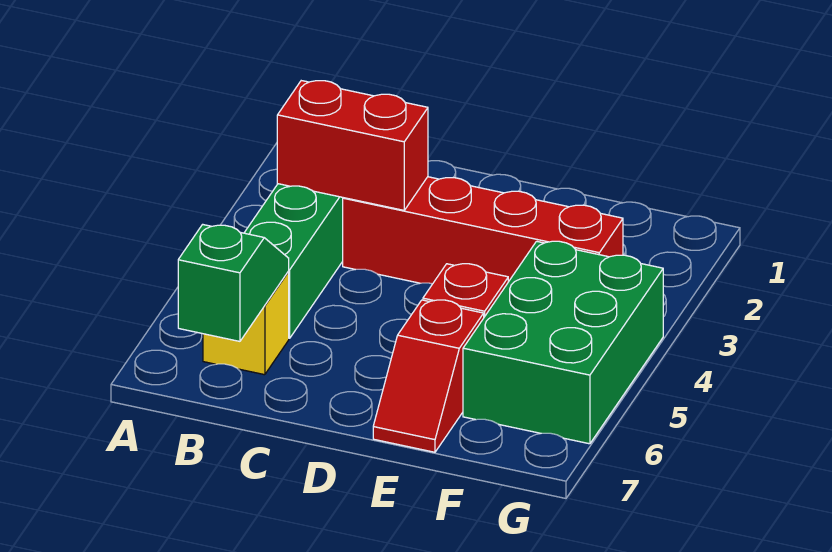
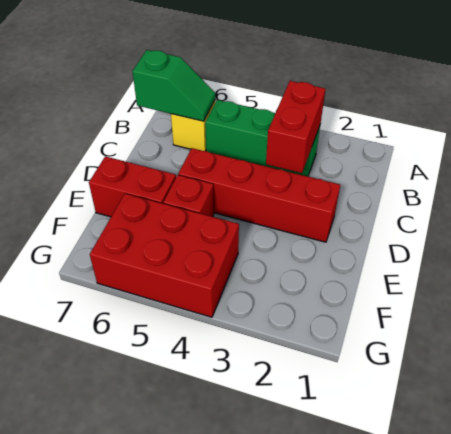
red 1x4 brick [343,177,623,284] -> red 1x4 brick turned to [178,148,340,242]
red 1x2 slope [373,300,484,452] -> red 1x2 brick [89,156,176,217]
green 2x3 brick [463,241,663,444] -> red 2x3 brick [90,194,239,317]

